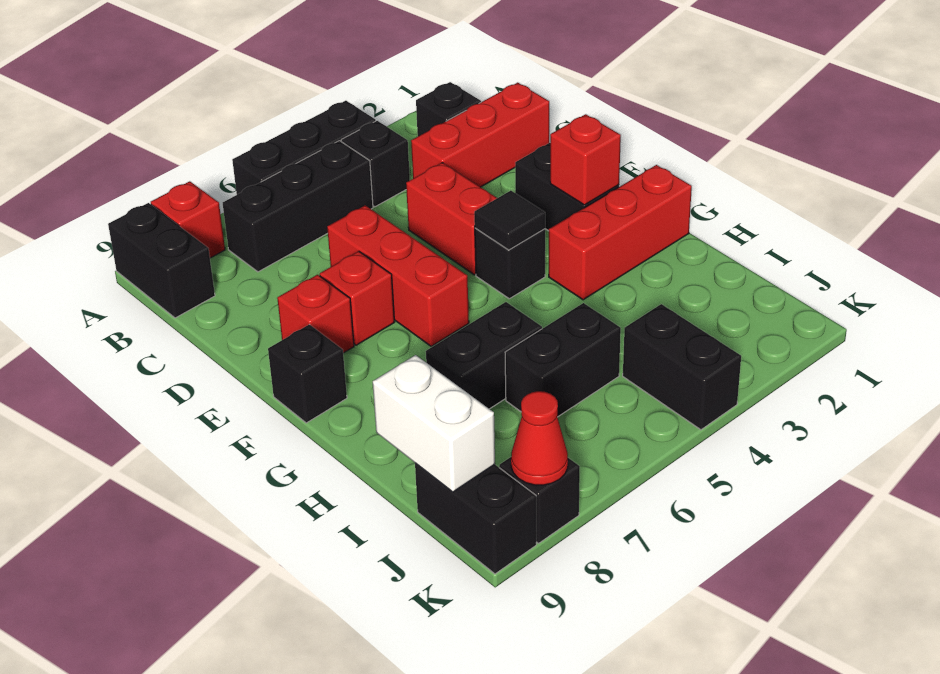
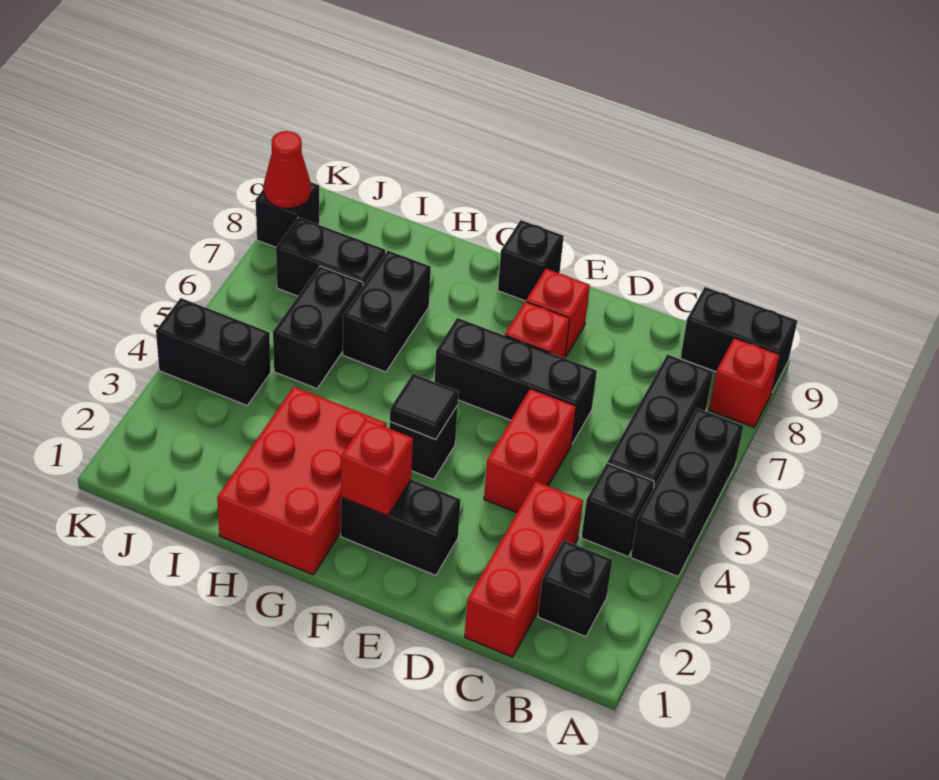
red 1x2 brick [406,163,497,275] -> red 1x2 brick turned to [484,389,576,512]
red 1x3 brick [327,205,469,346] -> black 1x3 brick [434,318,597,444]
red 1x3 brick [549,165,692,300] -> red 2x3 brick [217,387,386,575]
white 1x2 brick [373,355,495,492] -> none
black 1x2 brick [415,463,536,574] -> black 1x2 brick moved to [276,217,386,296]

